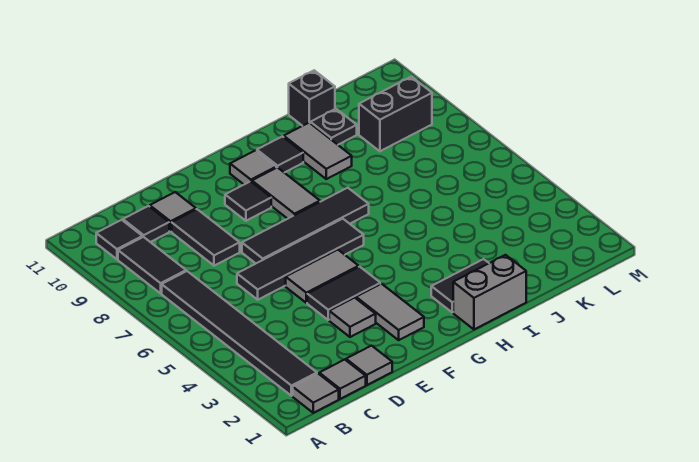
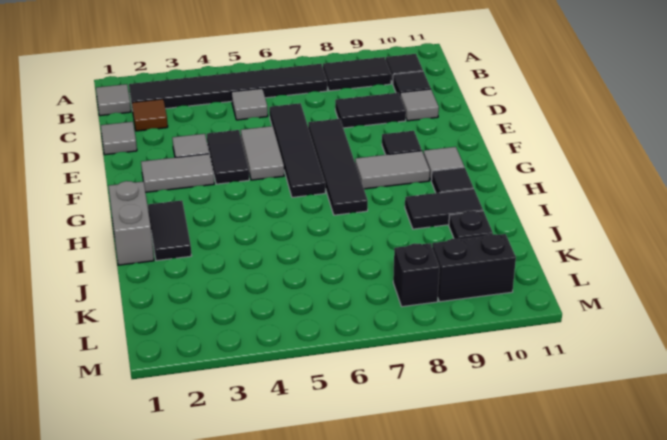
grey 1x1 tile [319,360,366,399] -> grey 1x1 tile moved to [231,88,268,120]
none -> brown 1x1 tile [132,99,168,131]
grey 1x2 tile [284,123,352,179] -> black 1x2 tile [405,189,483,229]
black 1x1 brick [289,70,335,126] -> black 1x1 brick moved to [393,243,439,307]
black 1x2 brick [359,77,432,151] -> black 1x2 brick turned to [432,234,516,302]

